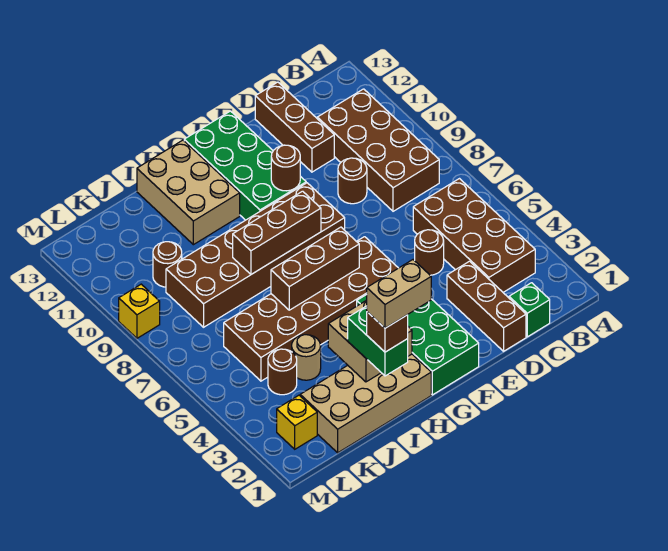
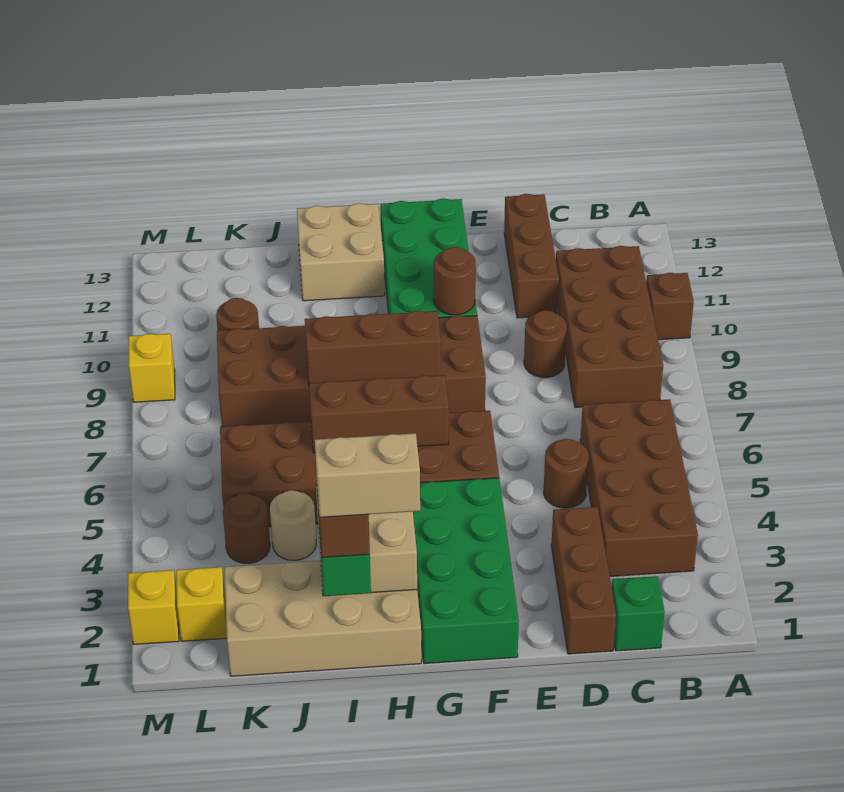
none -> brown 1x1 brick [646,273,694,340]
tan 2x3 brick [137,140,240,245] -> tan 2x2 brick [297,203,385,301]
none -> yellow 1x1 brick [128,570,179,645]

